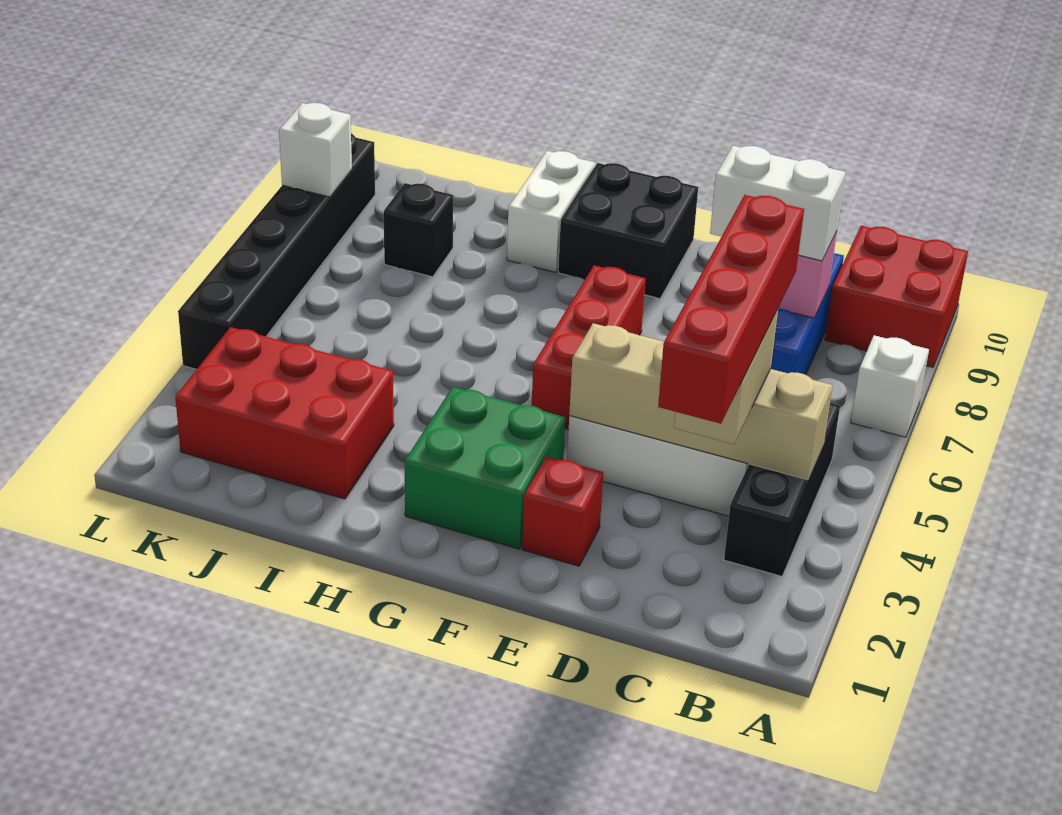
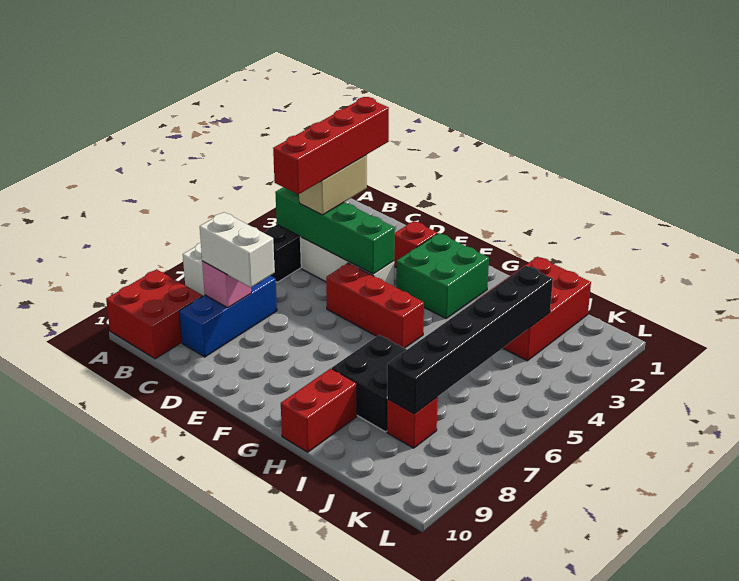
tan 1x4 brick [569,323,832,480] -> green 1x4 brick [275,187,395,274]
red 1x3 brick [532,265,646,429] -> red 1x3 brick turned to [326,263,424,348]
black 2x2 brick [558,163,698,299] -> black 2x2 brick moved to [332,335,407,432]
white 1x2 brick [507,151,595,272] -> red 1x2 brick [281,368,357,452]
red 2x3 brick [175,327,394,499] -> red 2x3 brick turned to [477,257,591,361]
black 1x1 brick [384,183,453,277] -> red 1x1 brick [387,397,438,448]
black 1x6 brick [178,134,375,369] -> black 1x6 brick moved to [387,266,553,414]
white 1x1 brick [279,103,352,197] -> none

